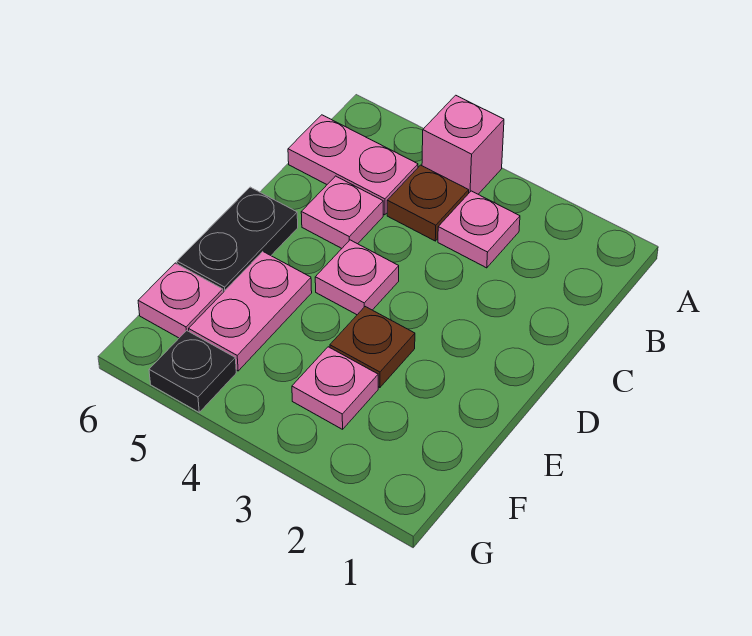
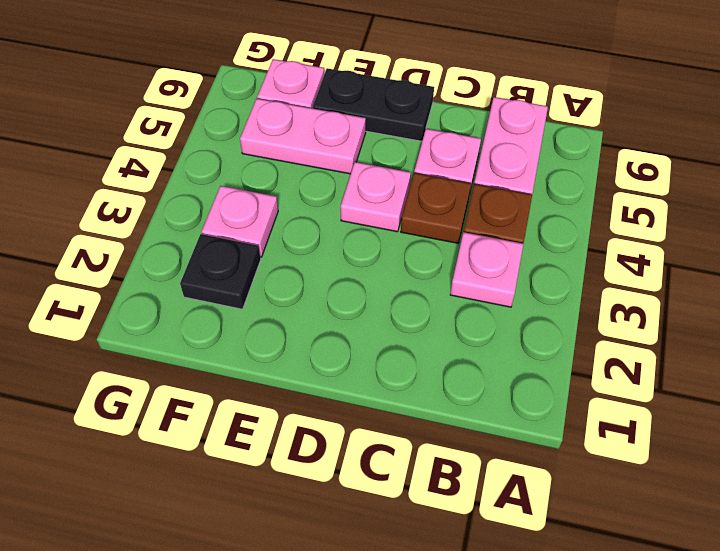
pink 1x1 brick [422,95,504,194] -> none
brown 1x1 plate [330,307,415,388] -> brown 1x1 plate moved to [401,173,471,243]
black 1x1 plate [149,331,236,412] -> black 1x1 plate moved to [180,234,261,309]

